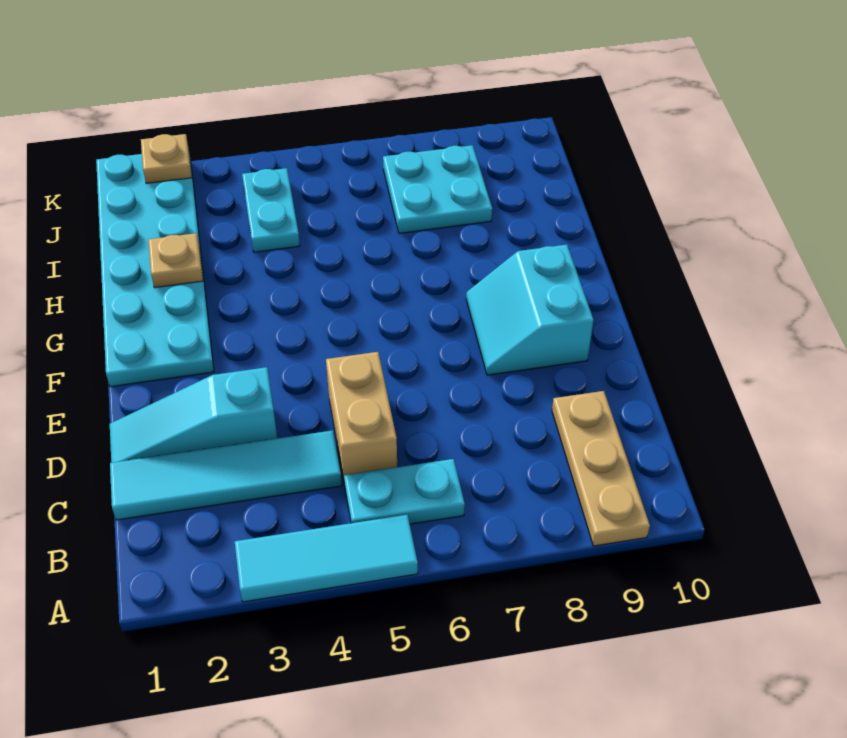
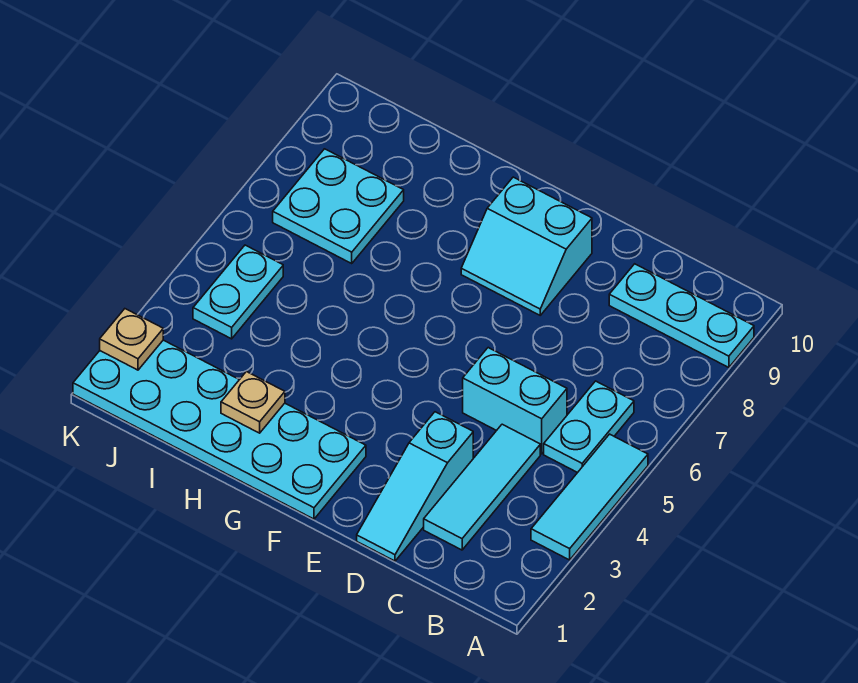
tan 1x3 plate [552,391,650,546] -> cyan 1x3 plate [609,264,754,368]
cyan 1x4 tile [110,430,342,520] -> cyan 1x3 tile [424,424,540,550]
tan 1x2 brick [326,352,397,485] -> cyan 1x2 brick [463,348,567,454]
cyan 1x2 plate [242,168,300,252] -> cyan 1x2 plate turned to [193,245,283,339]

